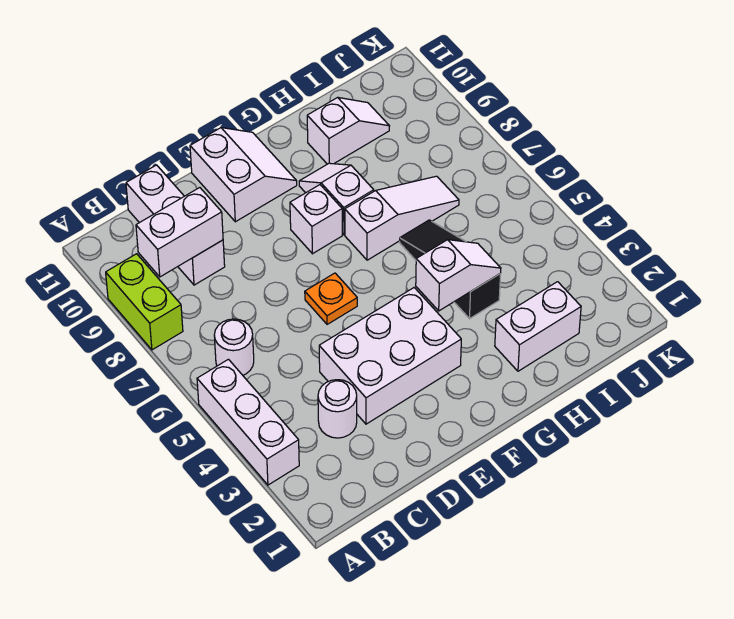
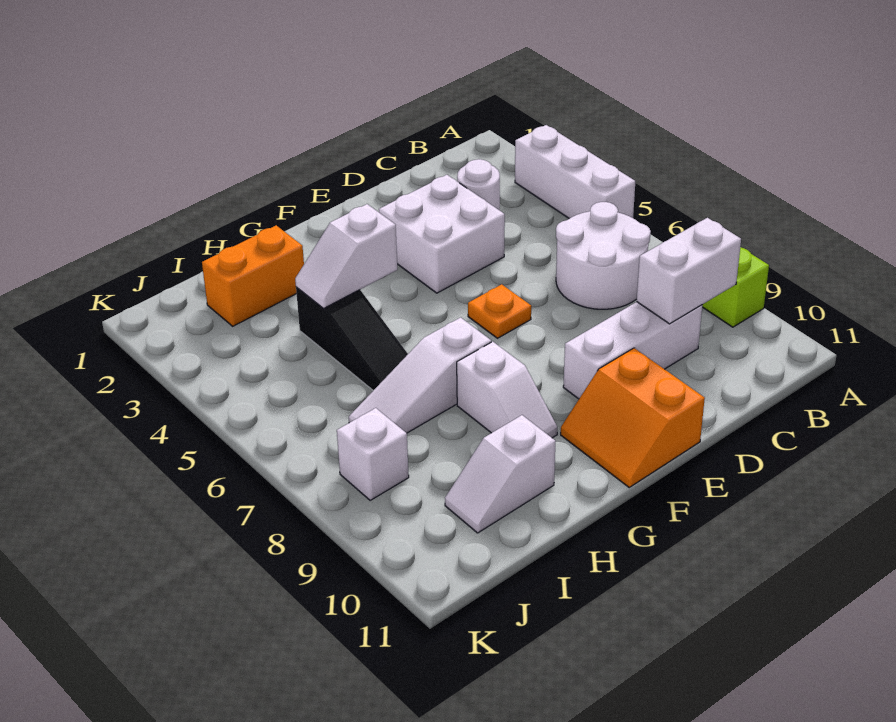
white 1x1 round brick [214,319,254,375] -> white 2x2 round brick [556,202,651,309]
white 1x3 brick [126,165,225,285] -> white 1x3 brick turned to [563,302,702,399]
white 2x3 brick [319,288,461,424] -> white 2x2 brick [379,175,505,293]
white 2x2 slope [190,128,297,222] -> orange 2x2 slope [561,348,705,487]
white 1x1 brick [290,185,342,254] -> white 1x1 brick moved to [337,408,409,500]
white 1x2 brick [495,282,581,371] -> orange 1x2 brick [202,225,304,326]

